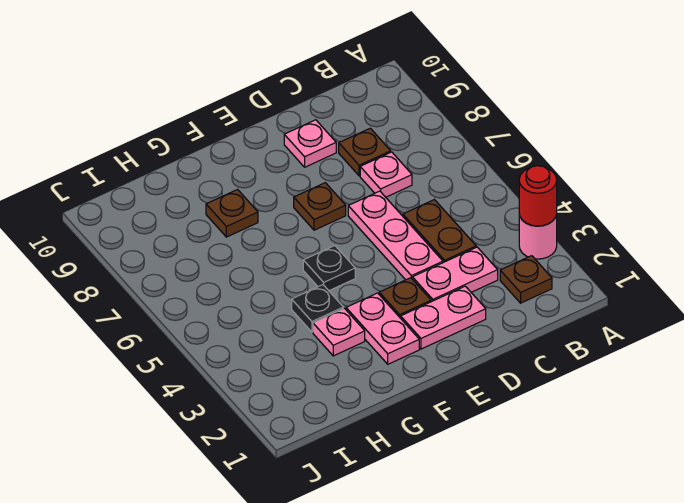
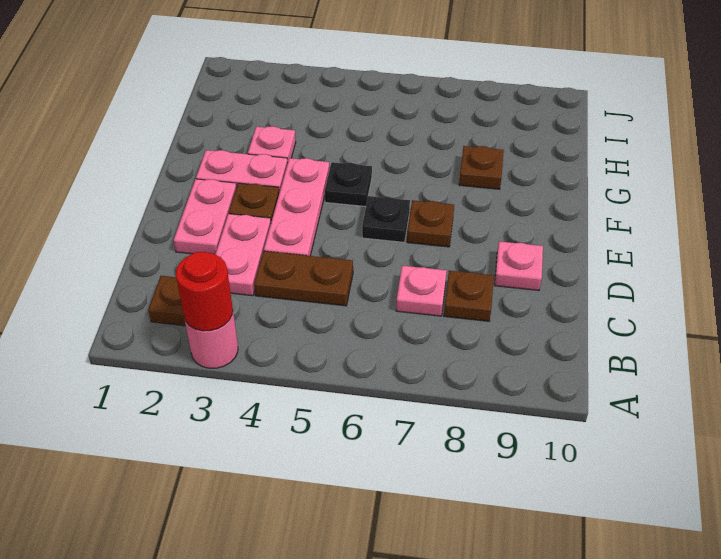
pink 1x3 plate [348,191,443,280] -> pink 1x3 plate turned to [264,158,330,256]
black 1x1 plate [292,285,343,332] -> black 1x1 plate moved to [362,196,410,242]

